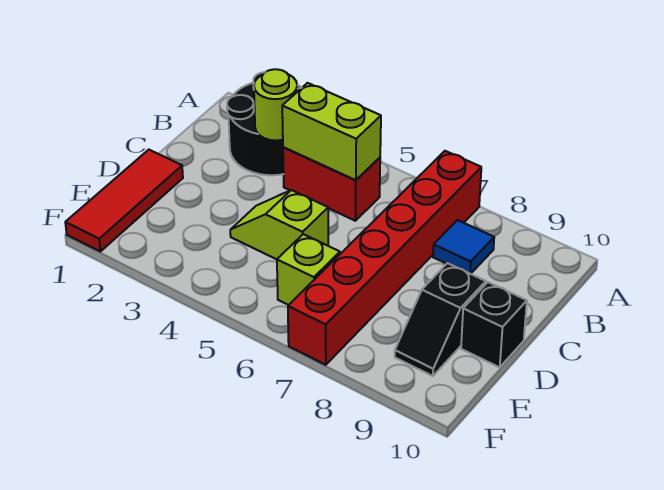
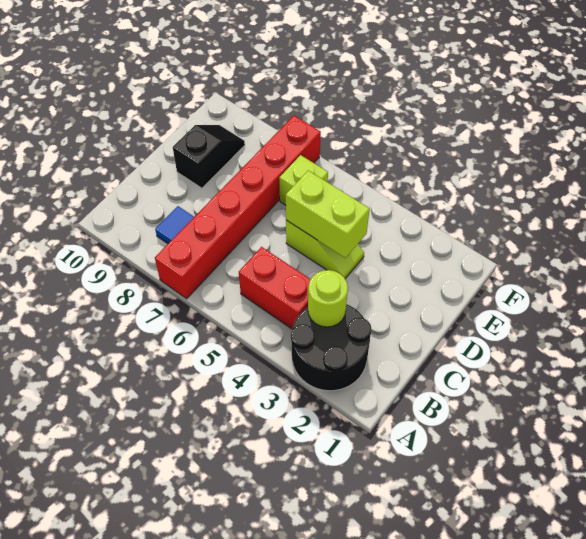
lime 1x2 brick [282,83,381,180] -> lime 1x2 brick moved to [286,171,370,258]
red 1x3 tile [65,150,183,251] -> none
black 1x1 brick [461,282,527,367] -> none

